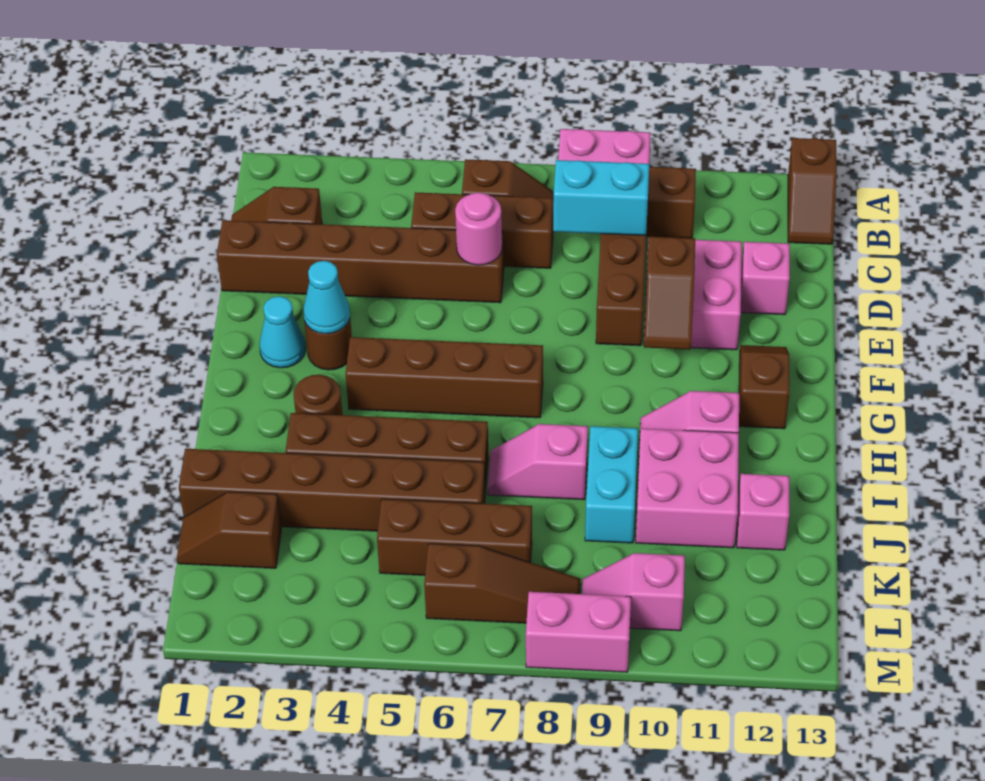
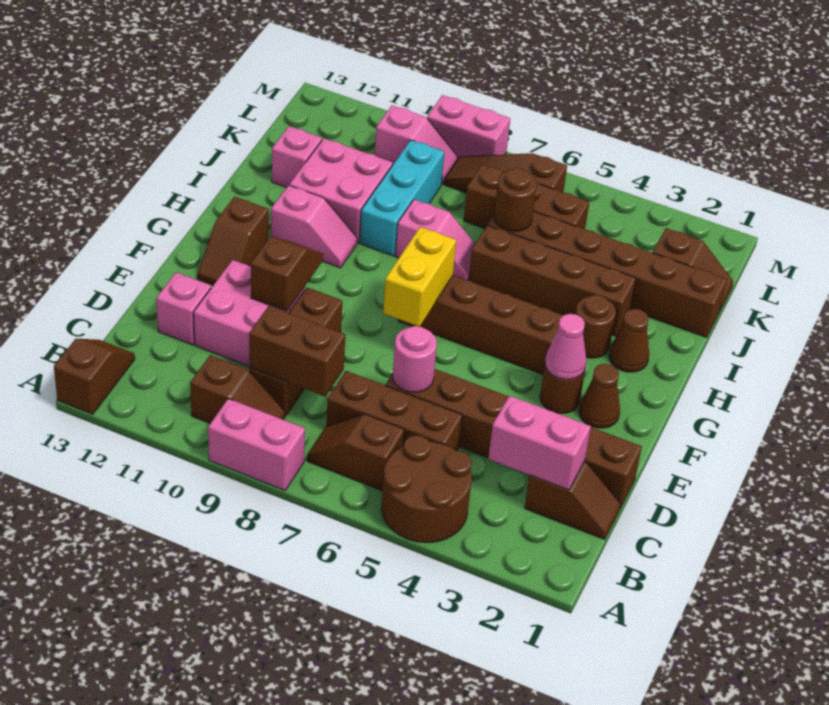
none -> brown 2x2 round brick [382,435,472,543]
none -> pink 1x2 brick [488,396,591,490]
cyan 1x2 brick [553,160,649,236] -> brown 1x2 brick [249,306,345,397]
cyan 1x1 cone [260,296,305,368] -> brown 1x1 cone [579,364,620,428]
cyan 1x1 cone [303,261,350,334] -> pink 1x1 cone [545,314,587,379]
none -> yellow 1x2 brick [383,227,456,327]
none -> brown 1x1 cone [609,309,649,372]
cyan 1x2 brick [585,426,638,543] -> cyan 1x3 brick [360,140,444,256]
none -> brown 1x1 round brick [494,168,537,231]

